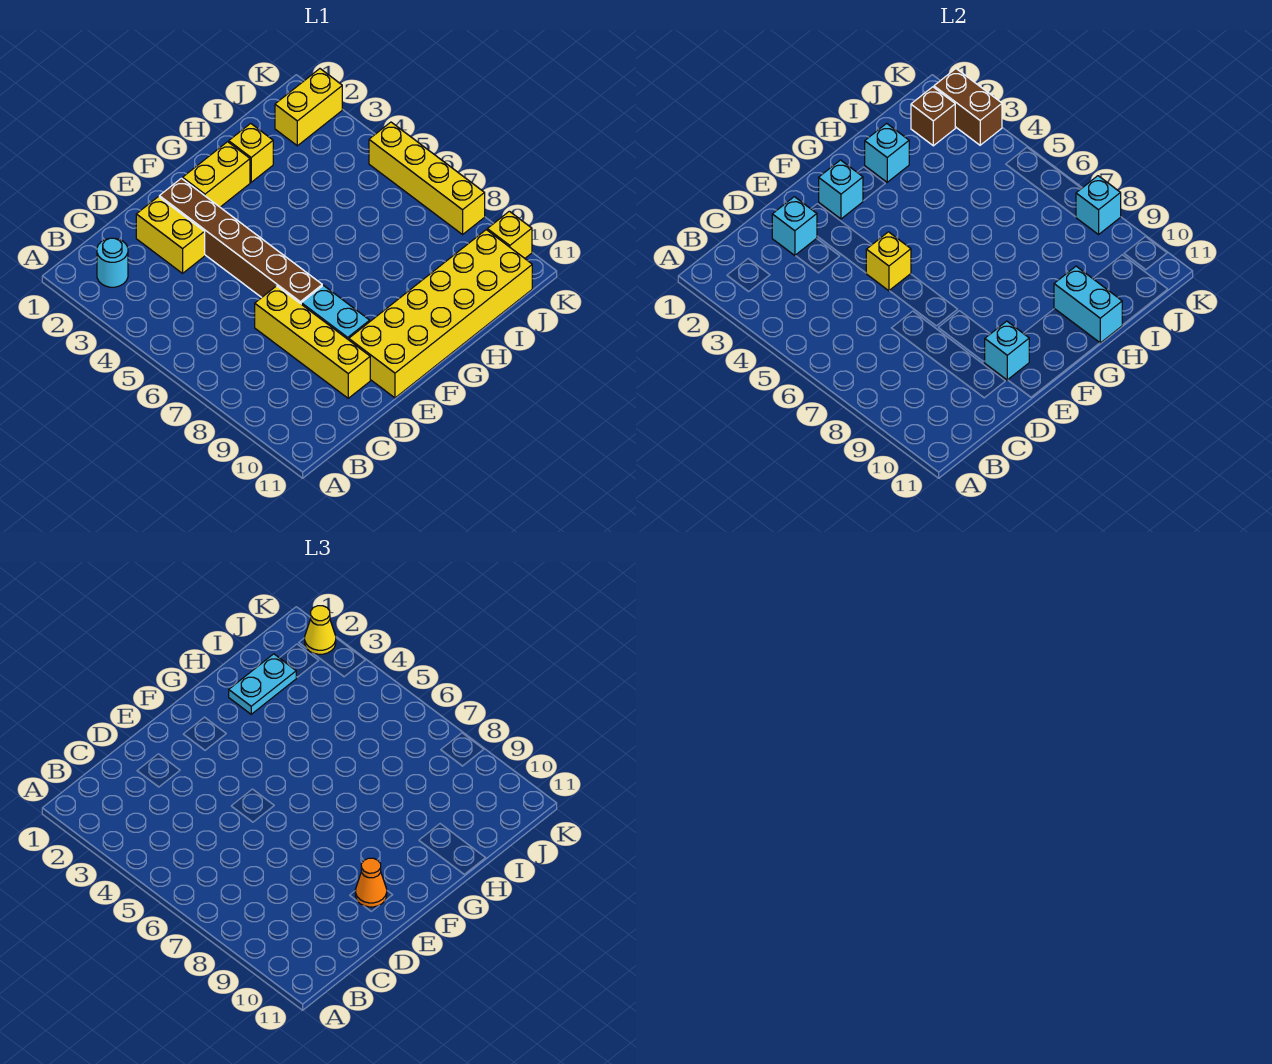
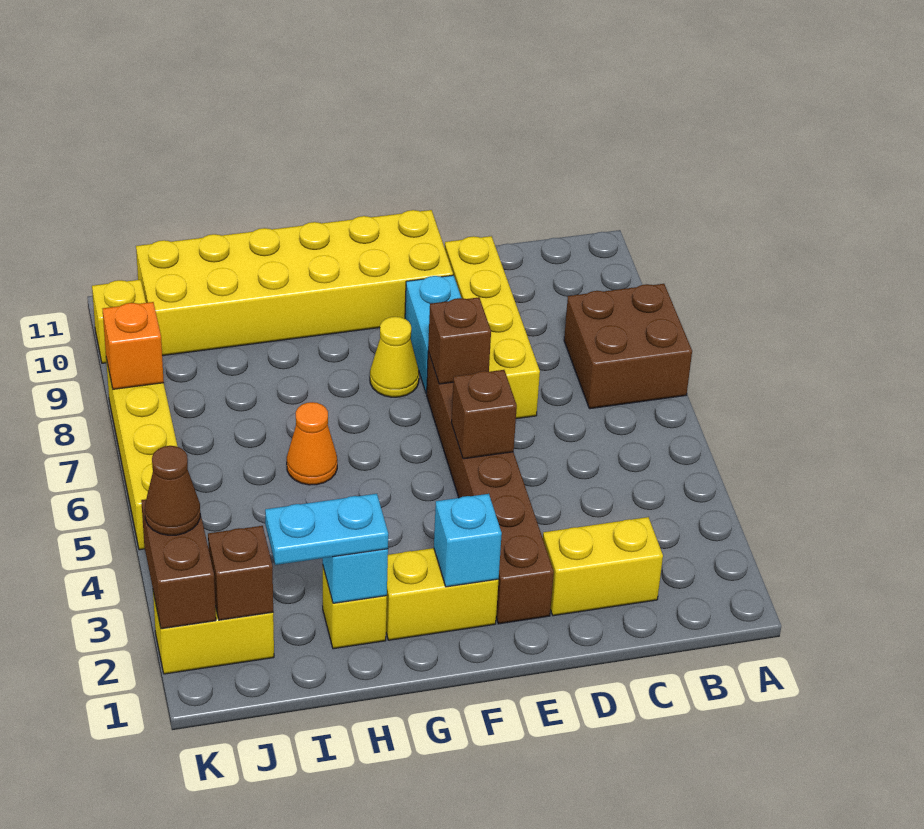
none -> brown 2x2 brick [564,284,692,409]
cyan 1x1 round brick [97,238,128,287] -> none
yellow 1x2 brick [136,197,205,273] -> yellow 1x2 brick turned to [543,517,663,616]
cyan 1x1 brick [772,197,817,256] -> none
yellow 1x1 brick [866,232,911,291] -> brown 1x1 brick [451,370,517,459]
none -> brown 1x1 brick [428,297,491,384]
cyan 1x1 brick [985,321,1029,380] -> none
orange 1x1 cone [355,858,387,907] -> orange 1x1 cone moved to [287,402,337,485]
cyan 1x2 brick [1054,266,1122,343] -> none
yellow 1x1 cone [305,606,336,654] -> yellow 1x1 cone moved to [370,317,419,397]
none -> brown 1x1 cone [145,446,200,535]
cyan 1x1 brick [1076,176,1121,235] -> orange 1x1 brick [103,302,164,389]

